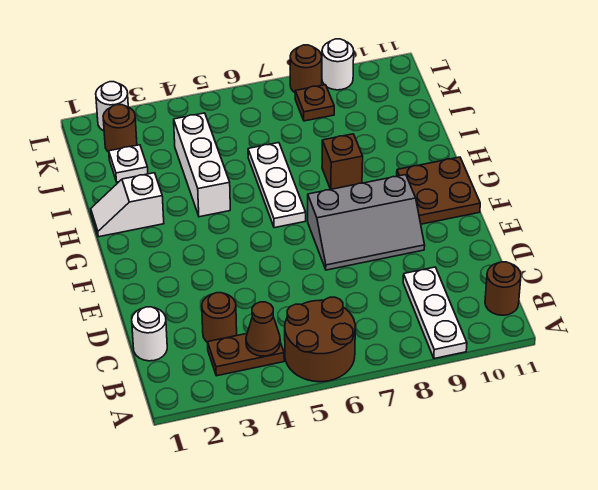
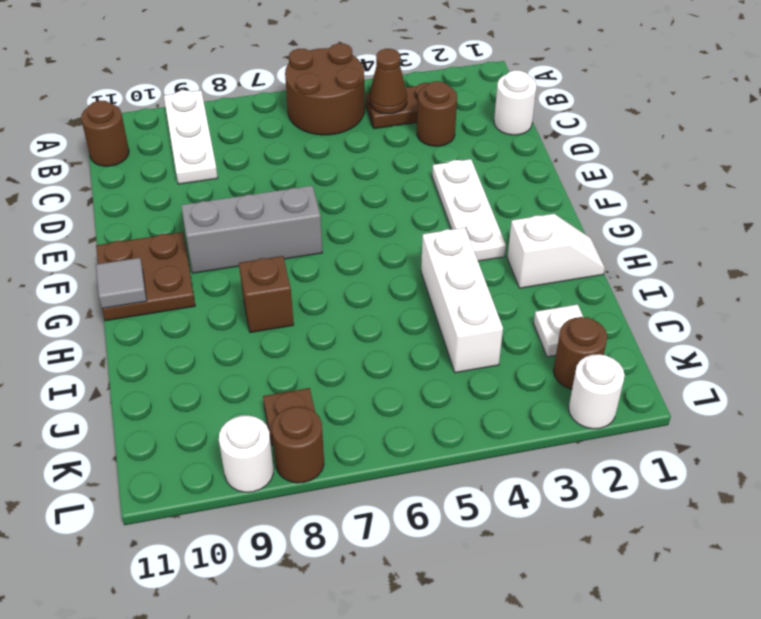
white 1x3 plate [248,143,306,228] -> white 1x3 plate moved to [432,159,506,261]
none -> grey 1x1 tile [96,258,147,308]

